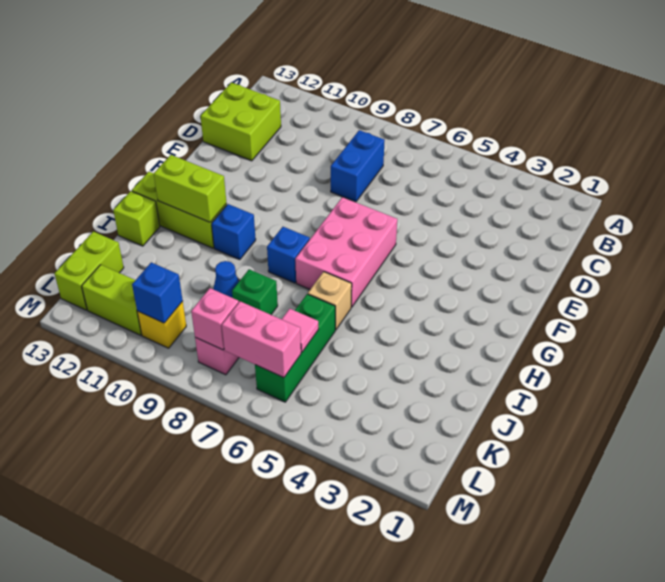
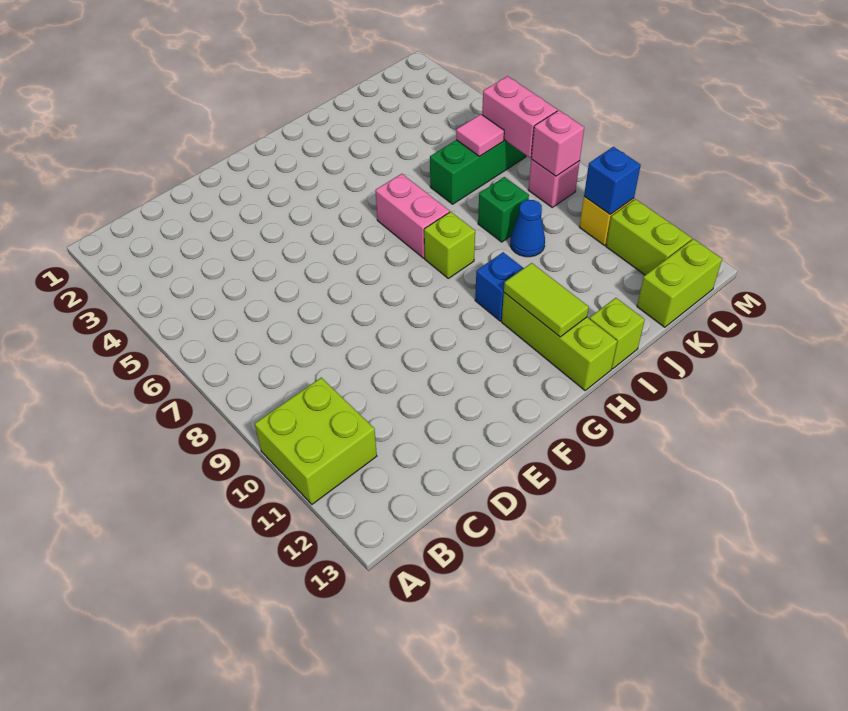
blue 1x2 brick [331,130,385,202] -> none
lime 2x2 brick [200,83,281,161] -> lime 2x2 brick moved to [255,378,377,504]
pink 2x3 brick [295,197,397,307] -> pink 1x2 brick [375,174,450,258]
blue 1x1 brick [267,227,310,283] -> lime 1x1 brick [424,212,475,278]
lime 1x2 brick [154,155,226,222] -> lime 1x2 tile [504,263,589,337]
tan 1x1 brick [308,272,352,330] -> none

